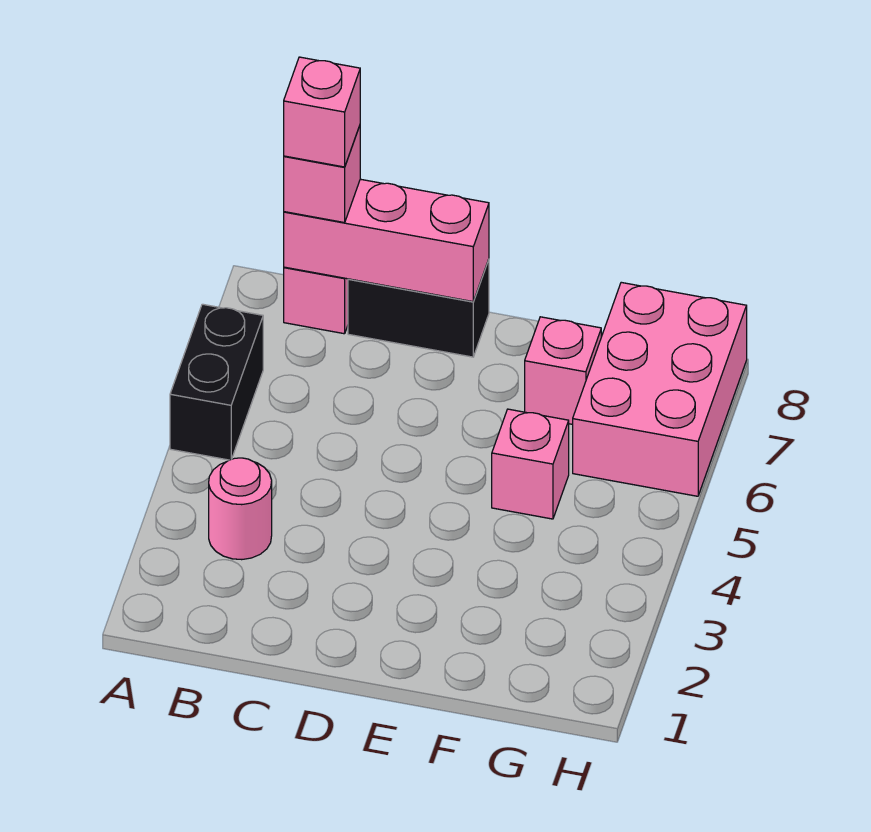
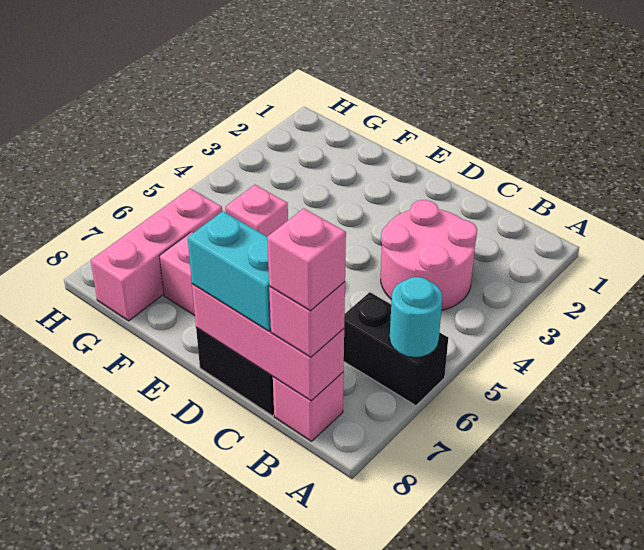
black 1x2 brick [170,304,263,460] -> black 1x2 brick turned to [344,292,448,406]
none -> cyan 1x1 round brick [390,277,442,357]
pink 1x1 round brick [209,458,272,560] -> pink 2x2 round brick [381,200,477,311]
none -> cyan 1x2 brick [188,211,271,331]
pink 2x3 brick [573,282,747,496] -> pink 1x3 brick [91,189,222,321]

